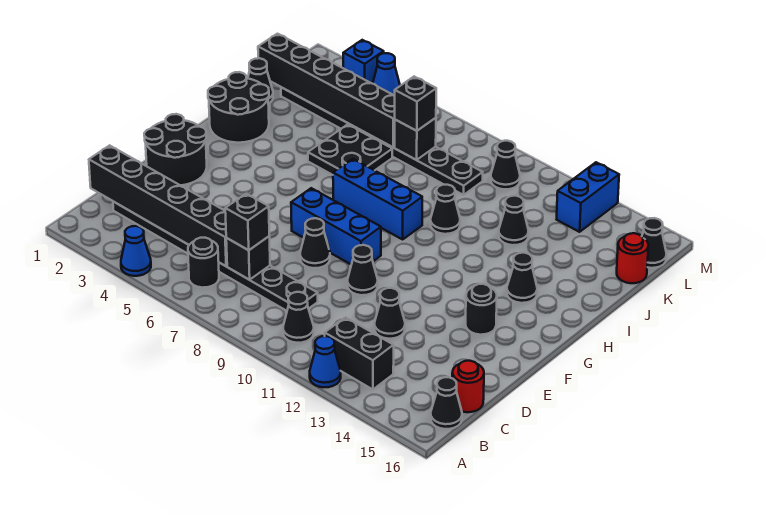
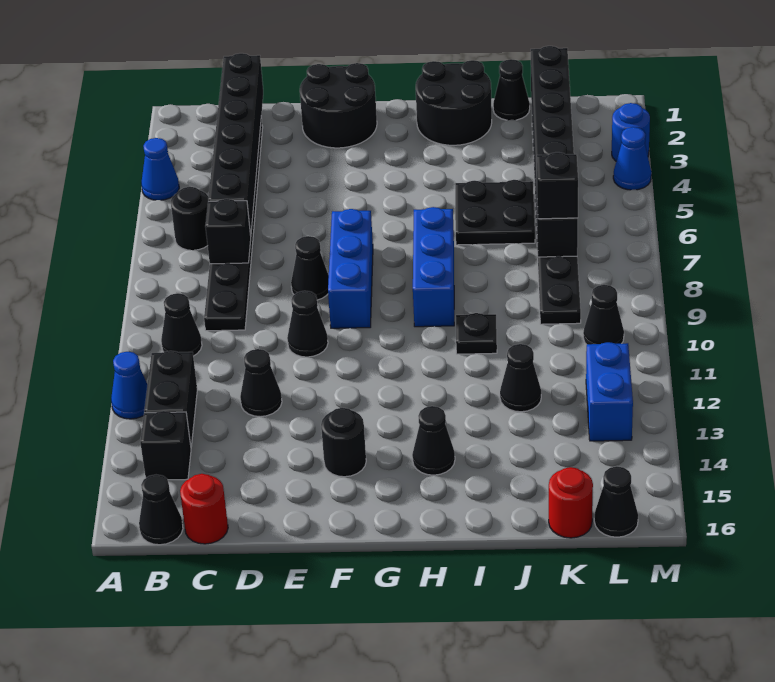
black 1x1 brick [225,194,269,250] -> black 1x1 brick moved to [140,411,191,480]
black 1x1 cone [430,185,460,234] -> black 1x1 plate [456,313,497,354]
blue 1x2 brick [557,162,619,232] -> blue 1x2 brick turned to [586,342,633,441]
blue 1x1 brick [343,40,384,84] -> blue 1x1 round brick [612,103,650,161]

